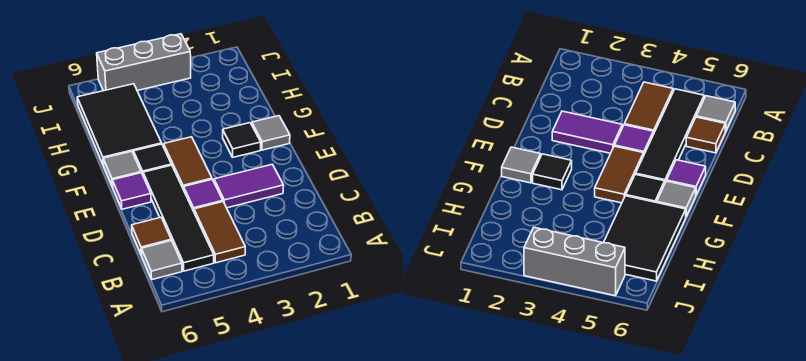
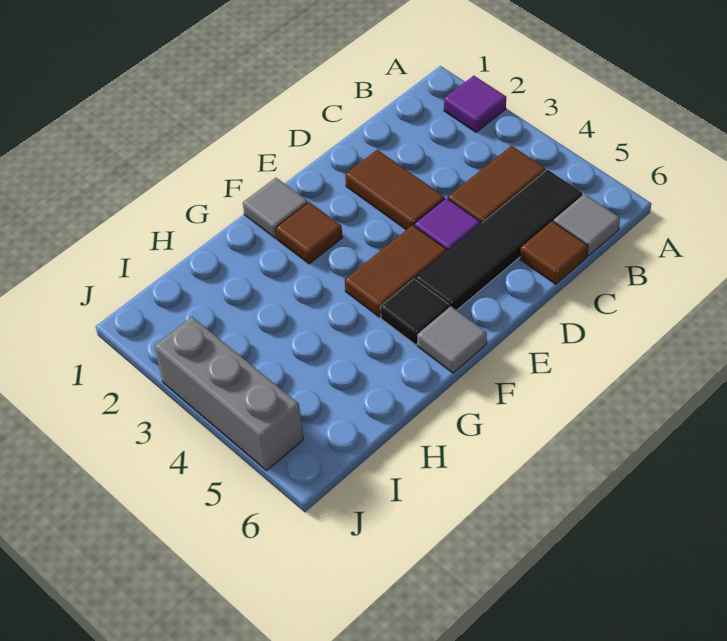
purple 1x2 tile [214,164,284,208] -> brown 1x2 tile [345,150,445,230]
purple 1x1 tile [112,173,151,209] -> purple 1x1 tile moved to [444,76,506,132]
black 1x1 tile [223,123,261,157] -> brown 1x1 tile [276,202,342,264]
black 2x3 tile [77,84,162,165] -> none

